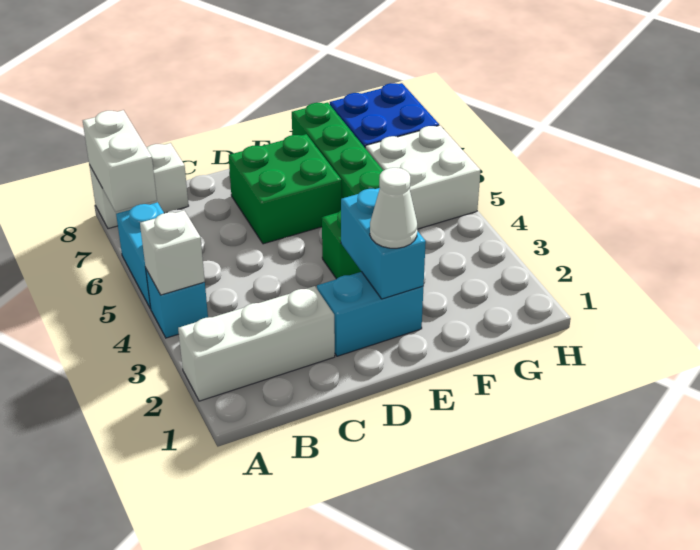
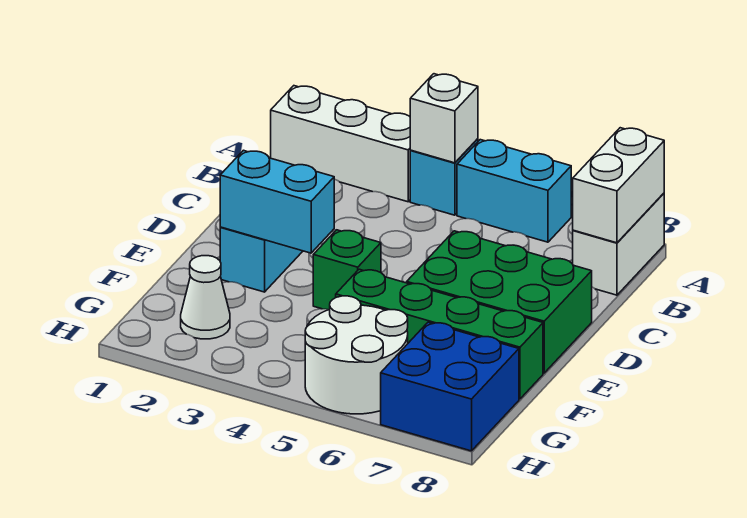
white 1x3 brick [178,286,335,401] -> white 1x3 brick turned to [271,86,411,202]
white 1x2 brick [83,110,157,212] -> white 1x2 brick turned to [573,128,664,243]
green 2x2 brick [229,134,342,244] -> green 2x3 brick [407,231,592,373]
white 1x1 cone [370,168,417,248] -> white 1x1 cone moved to [181,256,230,339]
white 2x2 brick [365,125,480,229] -> white 2x2 round brick [305,296,408,414]

